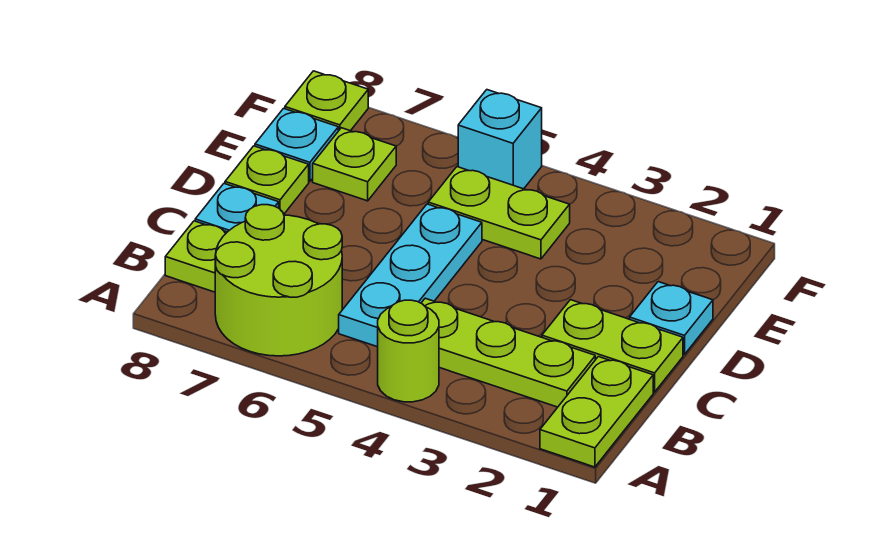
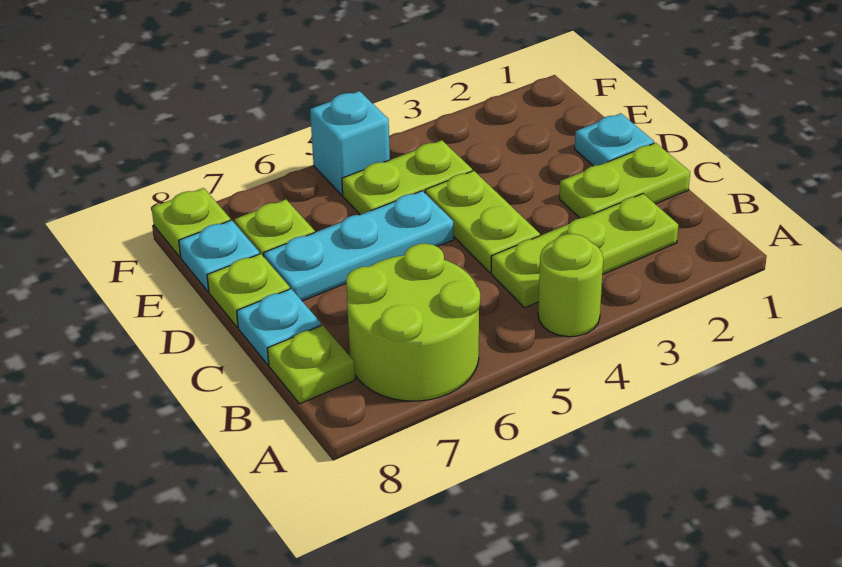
lime 1x2 plate [540,357,653,467] -> lime 1x2 plate moved to [425,171,540,272]
cyan 1x3 plate [339,204,482,347] -> cyan 1x3 plate turned to [264,191,454,301]

